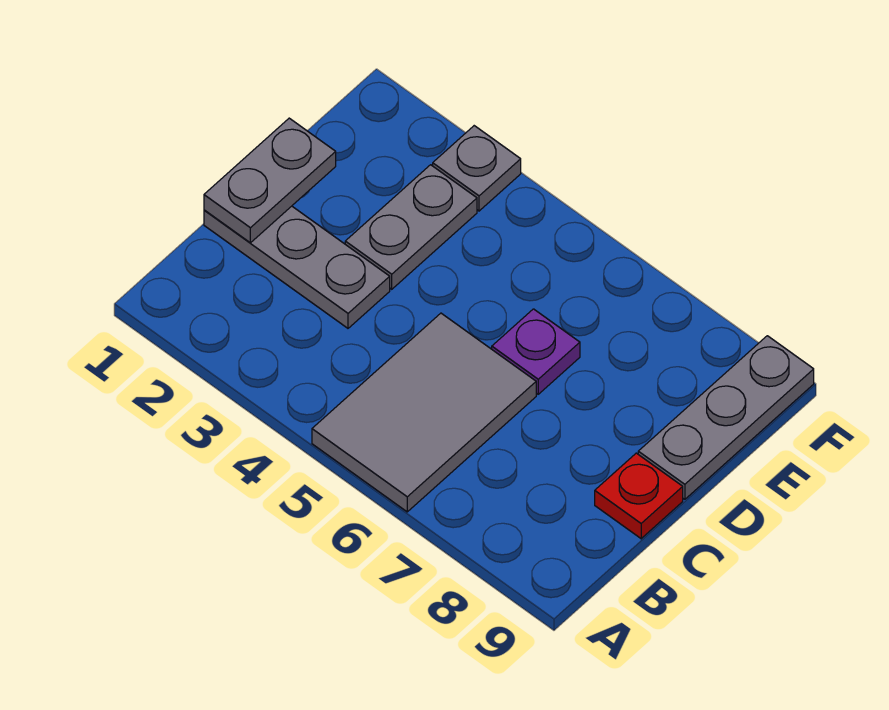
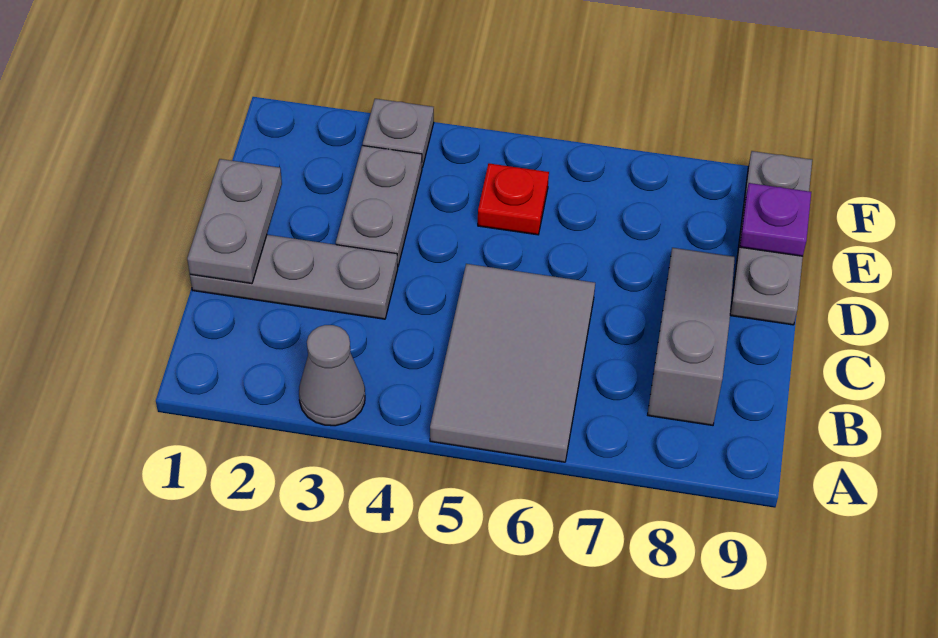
none -> grey 1x1 cone [299,325,365,426]
none -> grey 1x3 slope [648,248,735,425]
red 1x1 plate [595,453,683,539] -> red 1x1 plate moved to [478,163,549,235]
purple 1x1 plate [492,309,580,394] -> purple 1x1 plate moved to [740,183,811,256]

